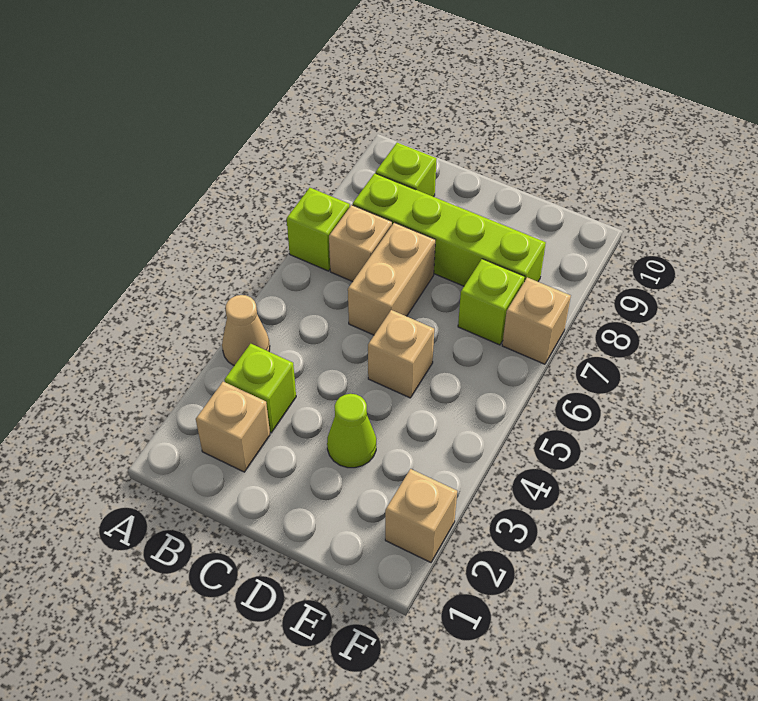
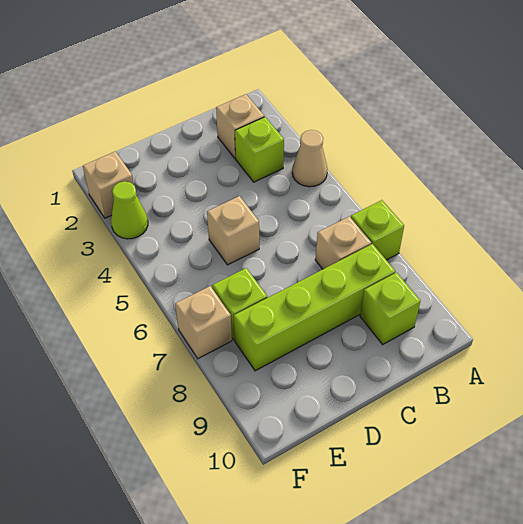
tan 1x2 brick [348,222,435,335] -> none
lime 1x1 cone [327,394,376,468] -> lime 1x1 cone moved to [111,181,148,239]

